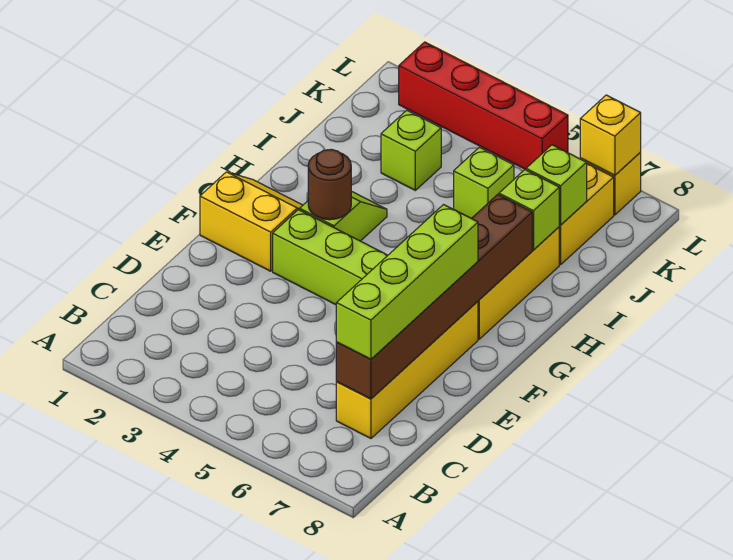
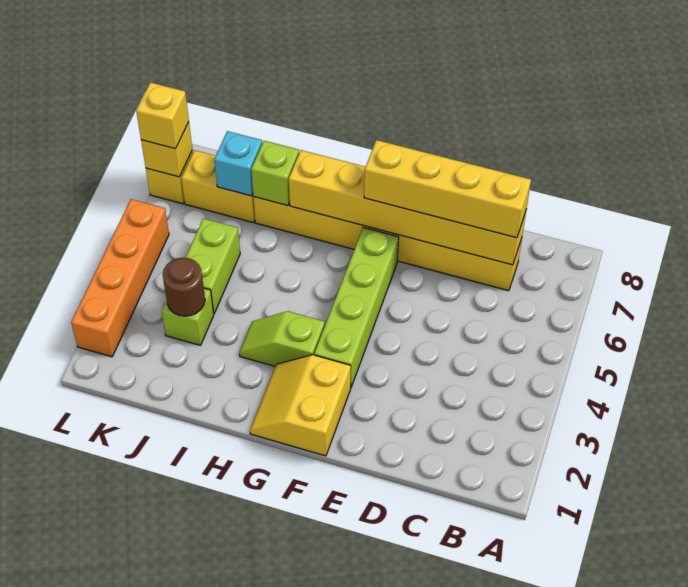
brown 1x6 brick [336,195,532,399] -> yellow 1x6 brick [289,150,526,265]
lime 1x4 brick [336,205,478,359] -> yellow 1x4 brick [364,140,531,238]
brown 1x1 round brick [308,149,351,220] -> brown 1x1 round brick moved to [163,258,205,316]
lime 1x1 brick [454,147,514,218] -> lime 1x2 brick [185,219,240,313]
lime 1x1 brick [526,145,587,225] -> cyan 1x1 brick [214,131,262,196]
red 1x4 brick [399,42,568,170] -> orange 1x4 brick [71,199,169,357]
none -> yellow 1x1 brick [136,82,189,149]

